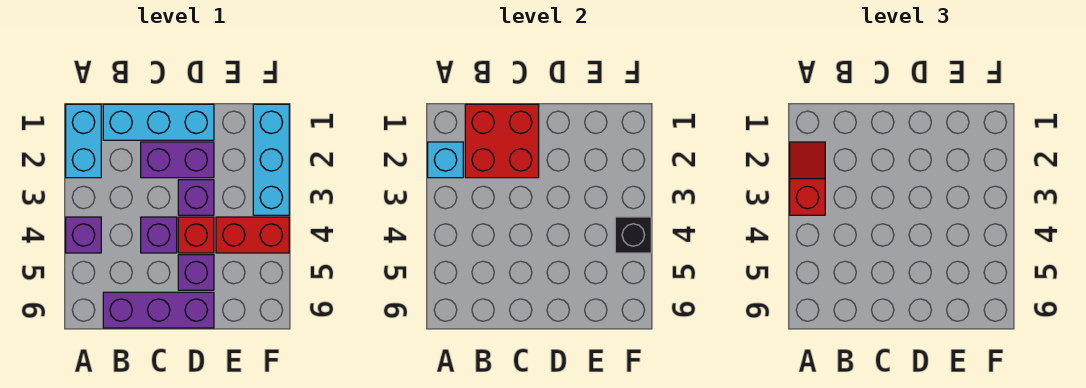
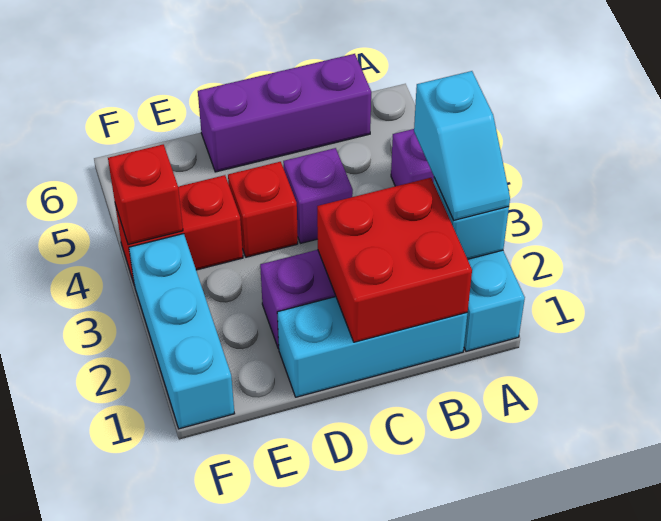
red 1x2 slope [790,142,825,215] -> cyan 1x2 slope [414,71,510,220]
purple 1x1 brick [178,180,214,215] -> none
purple 1x1 brick [178,255,214,290] -> none
black 1x1 brick [615,217,651,253] -> red 1x1 brick [108,144,183,245]

